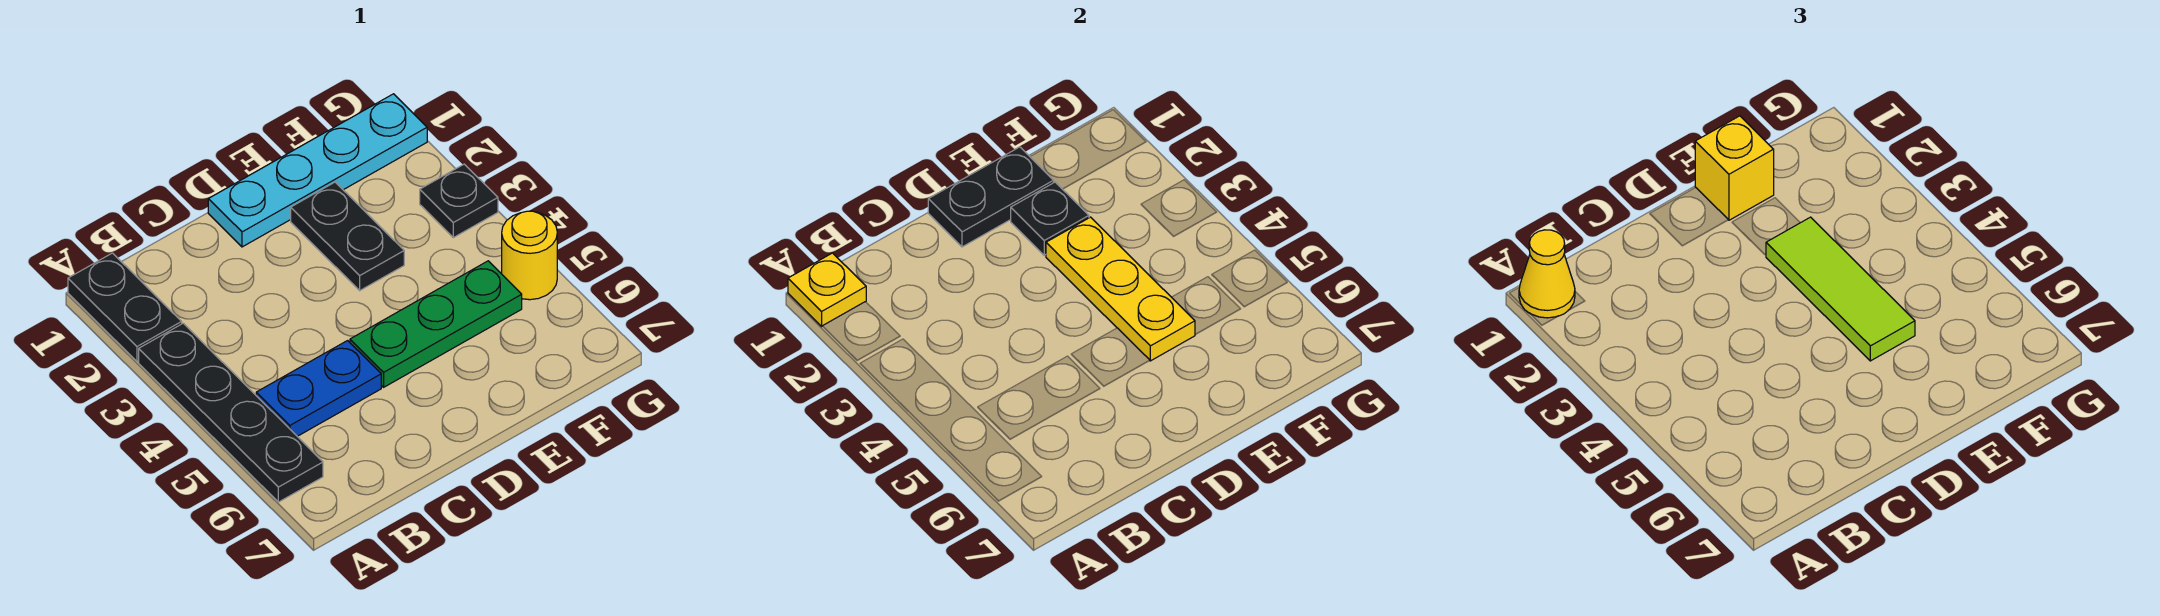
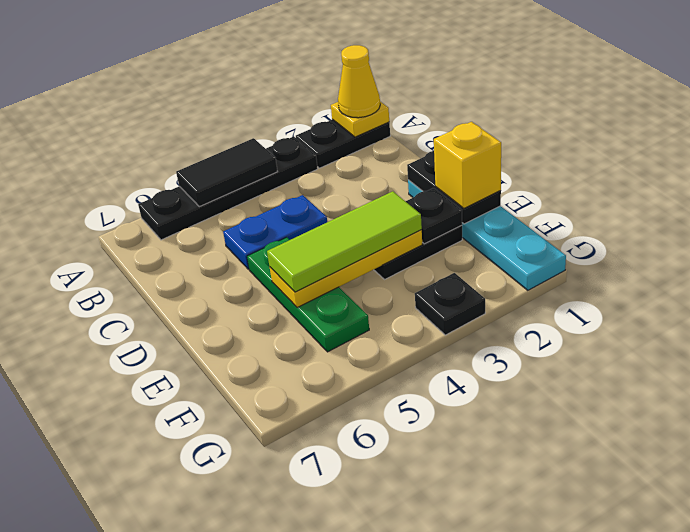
none -> black 1x2 tile [176,138,278,207]
blue 1x2 plate [256,341,381,436] -> blue 1x2 plate turned to [223,195,327,269]
yellow 1x1 round brick [502,211,557,300] -> none

